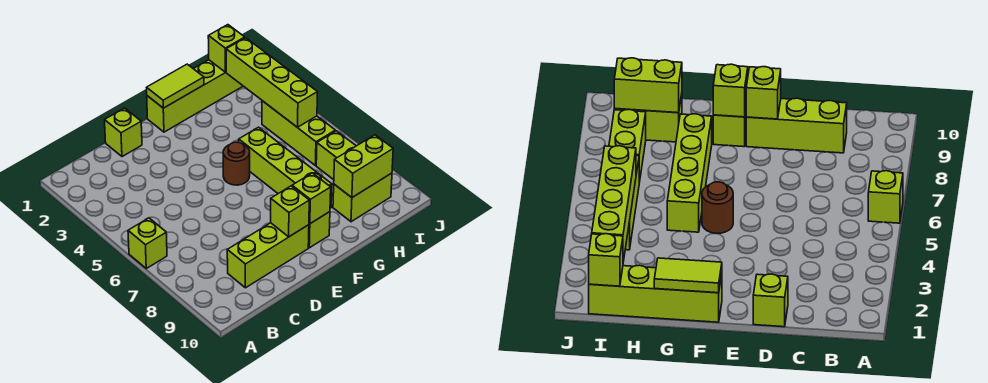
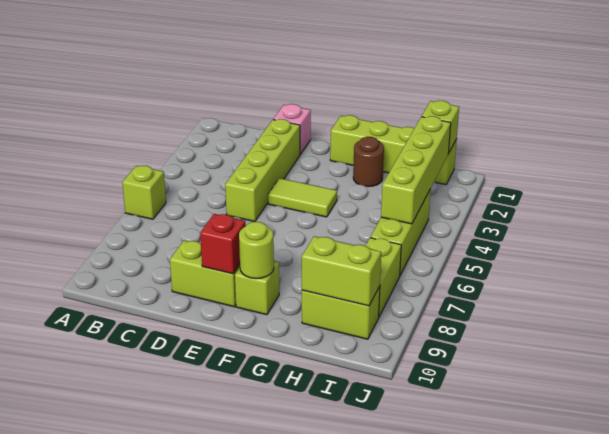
lime 1x3 brick [227,223,309,288] -> lime 1x2 brick [170,240,240,307]
lime 1x1 brick [105,108,142,157] -> pink 1x1 brick [273,104,311,155]
lime 1x1 brick [271,186,309,237] -> red 1x1 brick [200,214,245,274]
lime 1x2 tile [147,64,204,108] -> lime 1x2 tile moved to [268,178,337,217]
brown 1x1 round brick [223,142,250,185] -> brown 1x1 round brick moved to [353,137,384,187]
lime 1x1 brick [292,173,331,224] -> lime 1x1 round brick [239,222,274,279]
lime 1x4 brick [239,127,332,208] -> lime 1x4 brick moved to [225,119,300,222]

